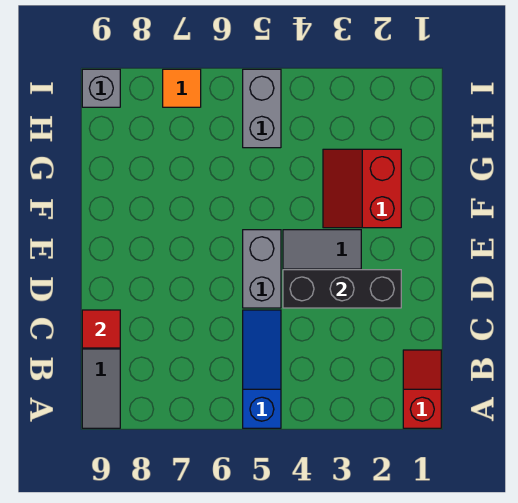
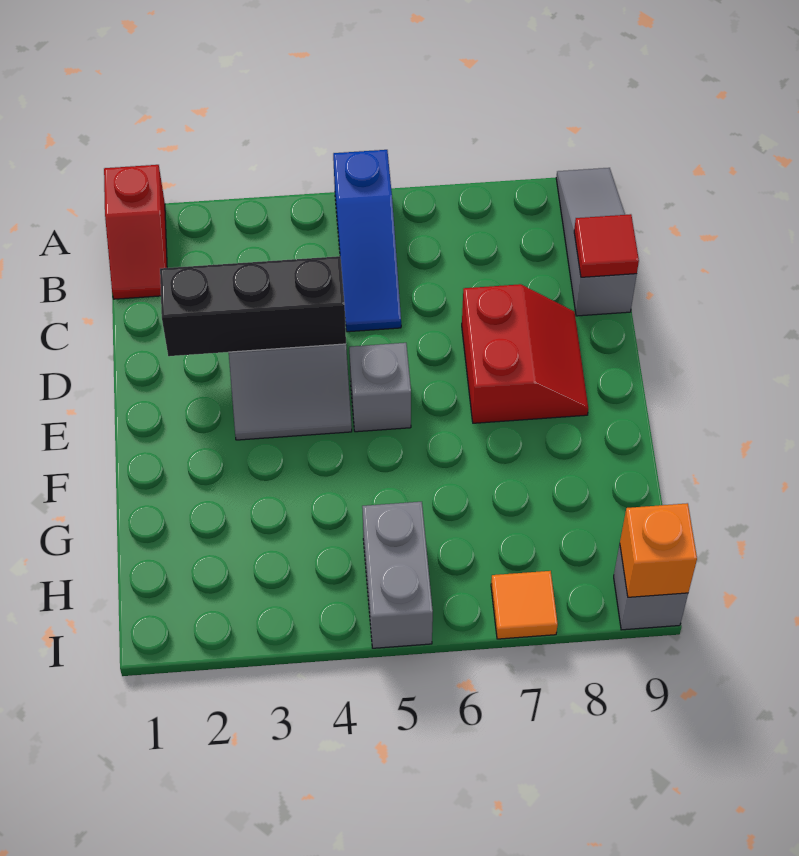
grey 1x2 brick [243,230,281,308] -> grey 1x1 brick [349,343,411,432]
red 2x2 slope [323,149,401,228] -> red 2x2 slope moved to [462,284,588,423]
none -> orange 1x1 brick [620,503,697,597]

